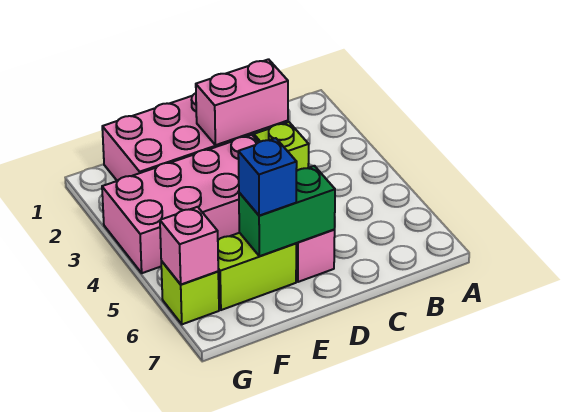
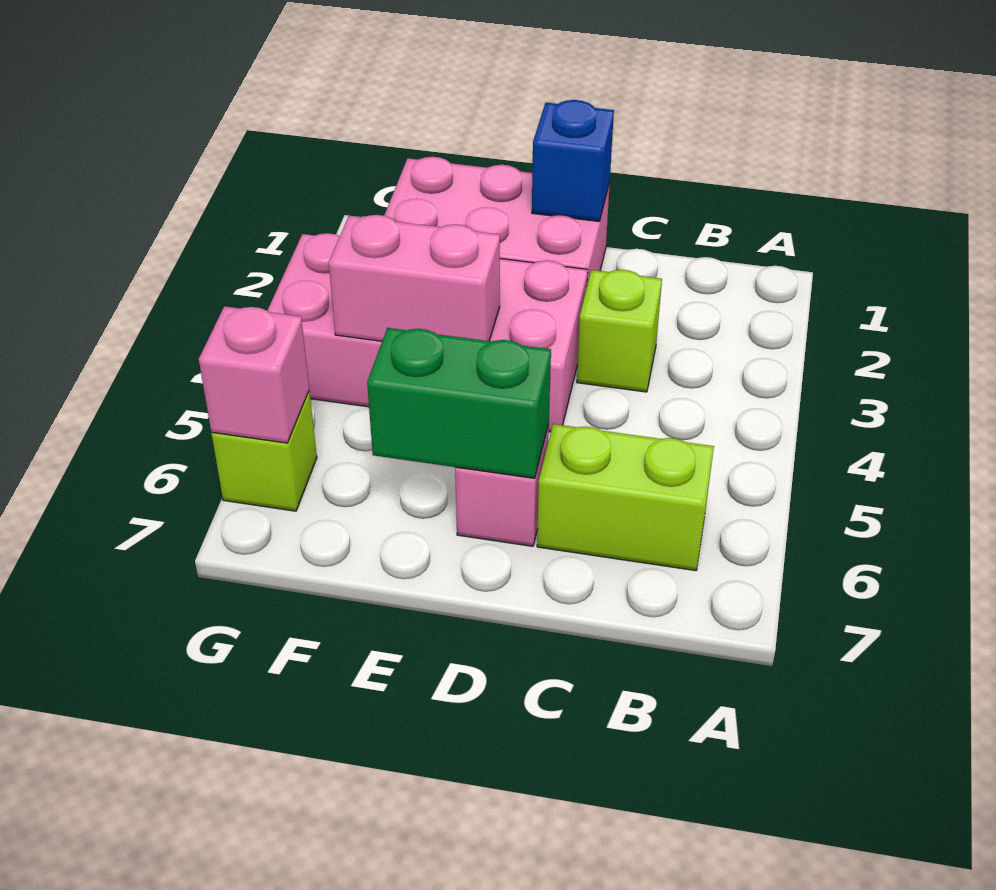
pink 1x2 brick [196,59,288,145] -> pink 1x2 brick moved to [329,215,500,341]
lime 1x2 brick [218,233,296,310] -> lime 1x2 brick moved to [537,424,714,571]
blue 1x1 brick [238,138,297,216] -> blue 1x1 brick moved to [532,100,614,221]

